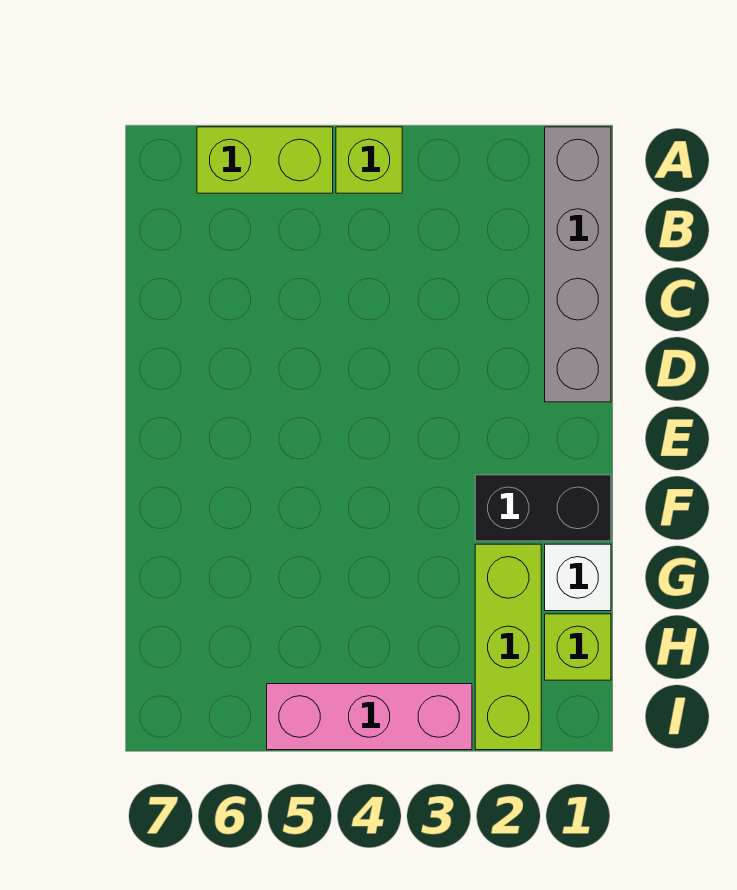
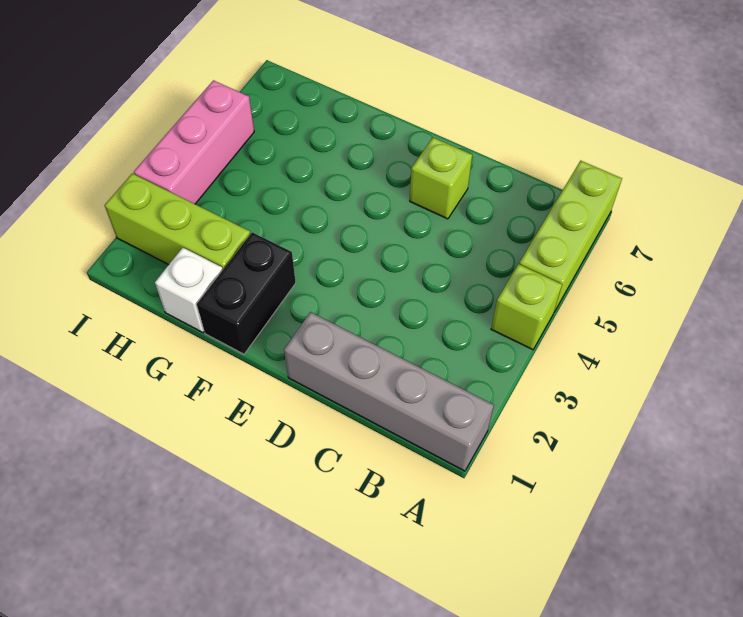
lime 1x2 brick [197,127,333,193] -> lime 1x3 brick [519,161,622,312]
lime 1x1 brick [545,614,611,680] -> lime 1x1 brick moved to [410,138,472,219]

